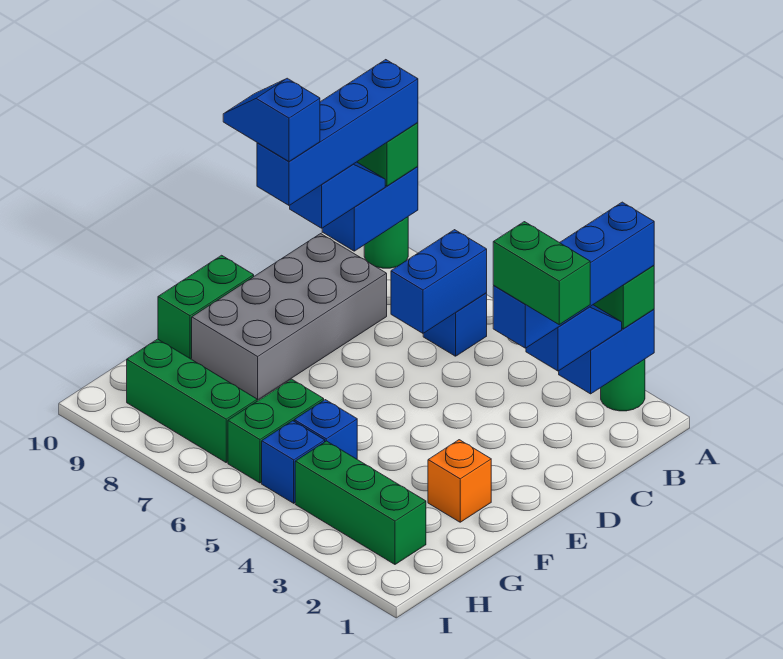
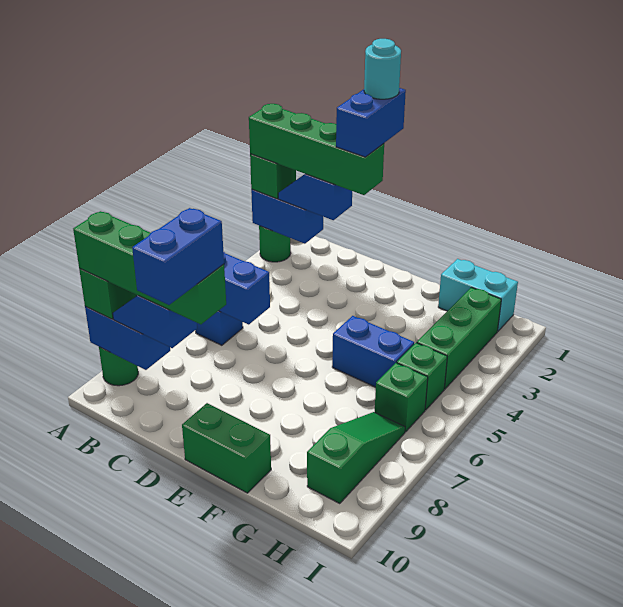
blue 1x4 brick [493,202,654,348] -> green 1x4 brick [249,104,384,195]
blue 1x4 brick [257,60,418,206] -> green 1x4 brick [73,211,226,324]
grey 2x4 brick [192,234,387,400] -> none
green 1x2 brick [493,222,590,324] -> blue 1x2 brick [336,88,406,157]
none -> cyan 1x1 round brick [364,39,401,99]
blue 1x2 slope [223,78,320,162] -> blue 1x2 brick [132,208,224,305]
orange 1x1 brick [428,440,491,522] -> none
none -> cyan 1x2 brick [438,259,518,331]
blue 1x1 brick [294,400,357,459] -> blue 1x2 brick [332,316,414,387]
green 1x2 brick [228,379,324,483] -> green 1x1 brick [375,363,428,432]
blue 1x1 brick [262,421,325,503] -> green 1x1 brick [397,343,447,410]
green 1x3 brick [127,339,257,462] -> green 1x3 slope [307,412,405,504]

